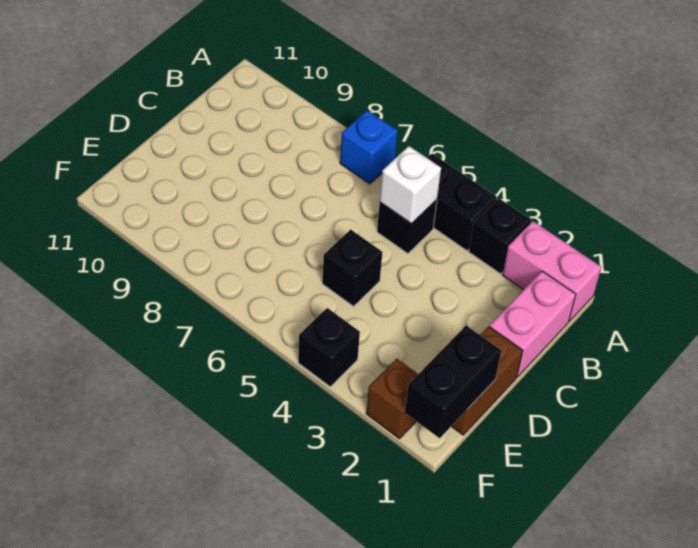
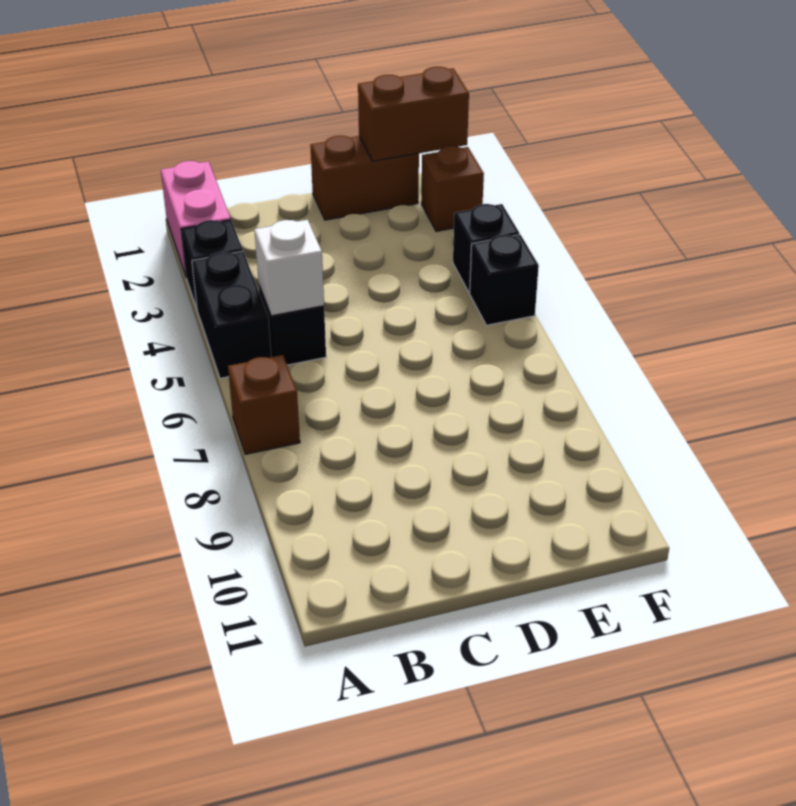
blue 1x1 brick [340,110,398,184] -> brown 1x1 brick [228,355,300,454]
pink 1x2 brick [490,271,576,377] -> none
black 1x1 brick [322,229,383,306] -> black 1x1 brick moved to [470,235,539,325]
black 1x2 brick [405,325,501,438] -> brown 1x2 brick [358,67,469,161]

